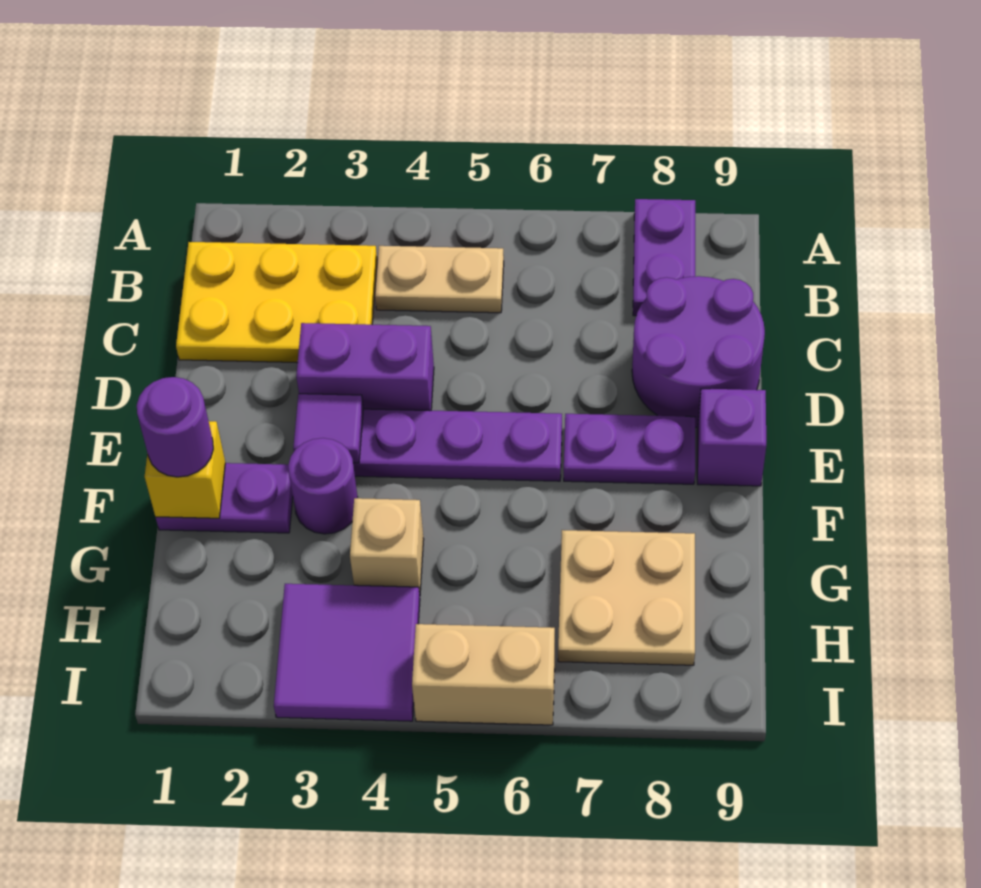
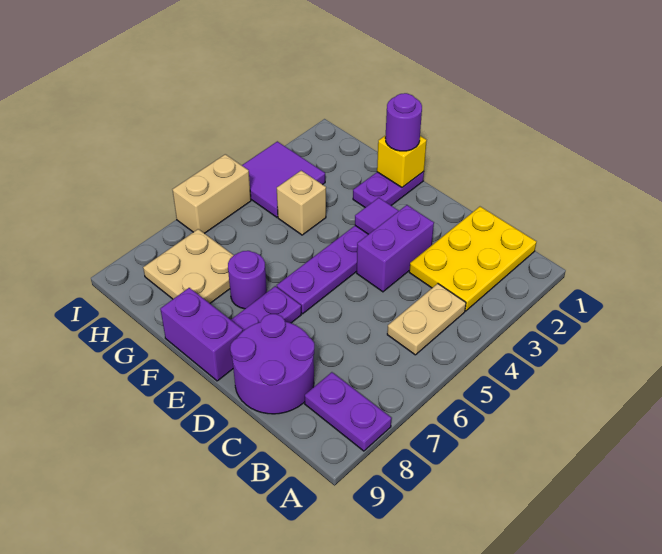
purple 1x1 brick [697,389,766,486] -> purple 1x2 brick [160,288,243,381]
purple 1x1 round brick [288,438,358,534] -> purple 1x1 round brick moved to [228,251,267,309]

